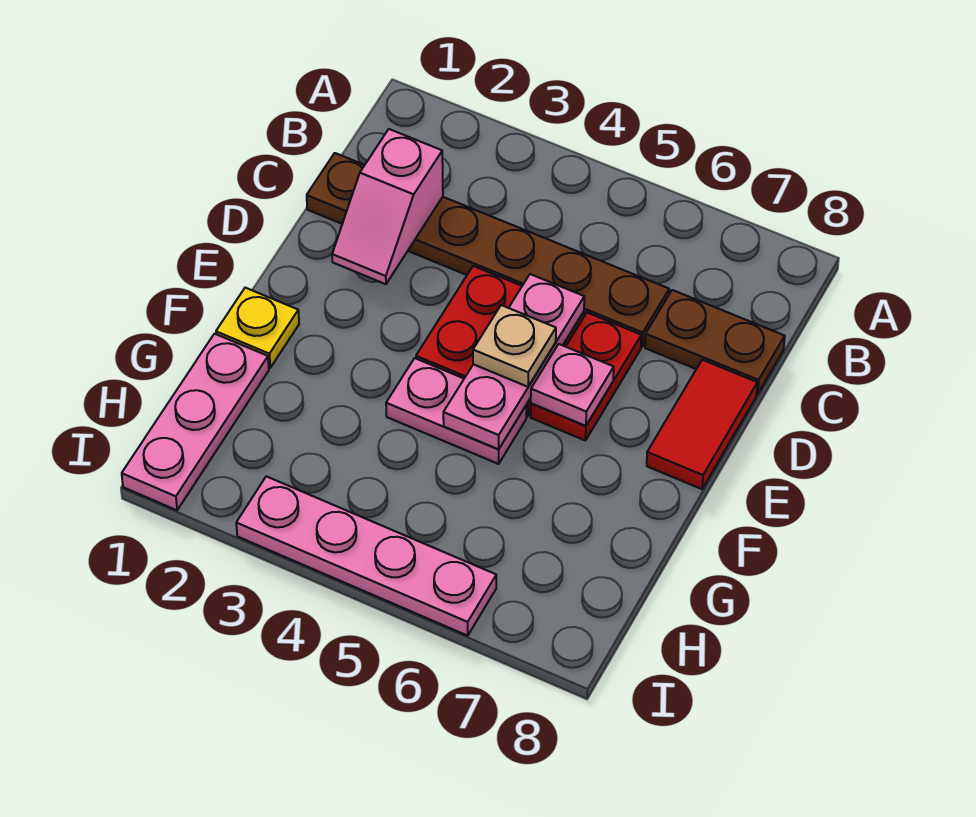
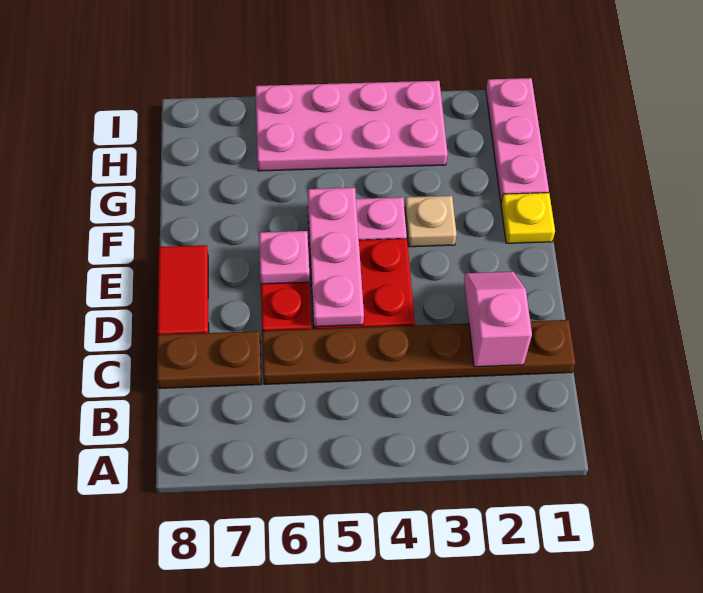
tan 1x1 plate [473,305,556,387] -> tan 1x1 plate moved to [405,196,457,247]
pink 1x4 plate [236,476,496,636] -> pink 2x4 plate [255,81,448,171]

